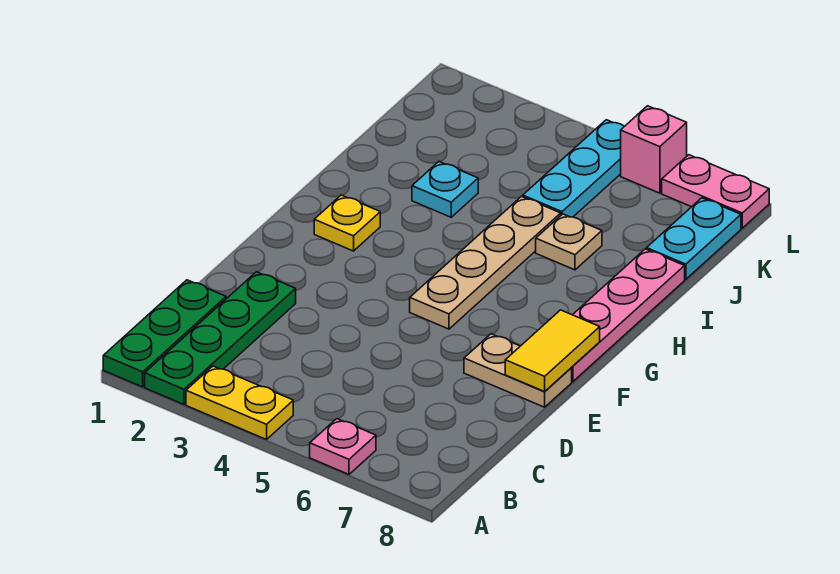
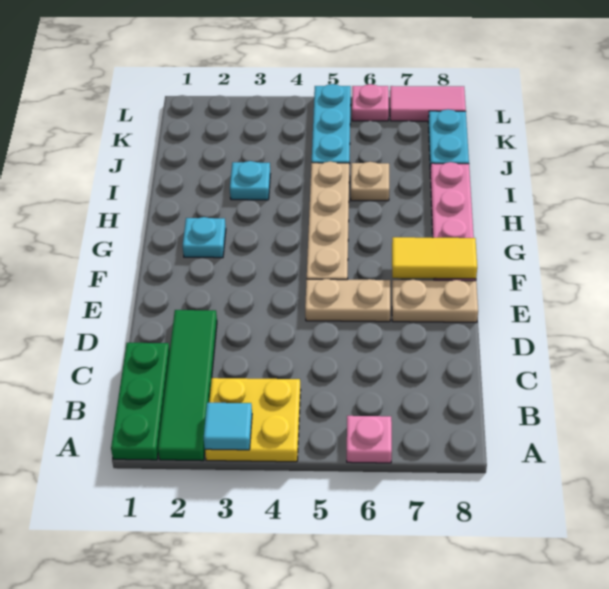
green 1x4 plate [145,272,296,404] -> green 1x4 tile [158,310,217,461]
yellow 1x2 plate [186,366,293,440] -> yellow 2x2 plate [205,378,301,462]
none -> cyan 1x1 tile [204,403,252,450]
none -> tan 1x2 plate [305,279,390,322]
yellow 1x2 tile [505,310,600,392] -> yellow 1x2 tile turned to [392,237,477,279]
yellow 1x1 plate [314,195,380,251] -> cyan 1x1 plate [183,217,226,258]
pink 1x1 brick [621,106,687,193] -> pink 1x1 plate [352,84,389,121]
pink 1x2 plate [662,155,769,228] -> pink 1x2 tile [390,86,466,121]

